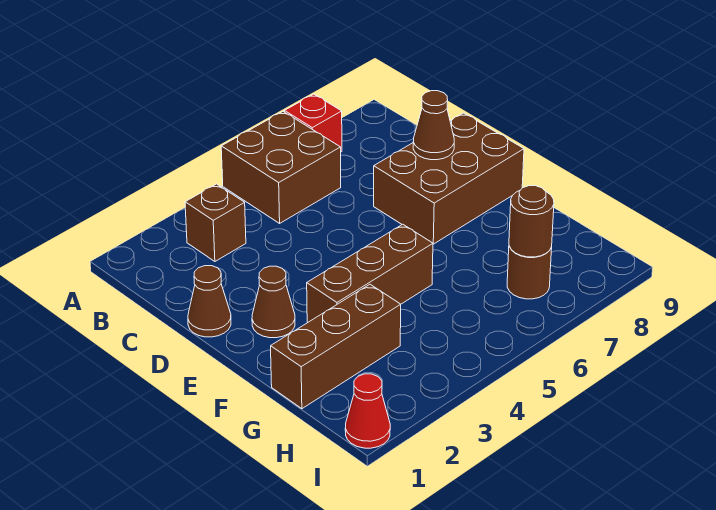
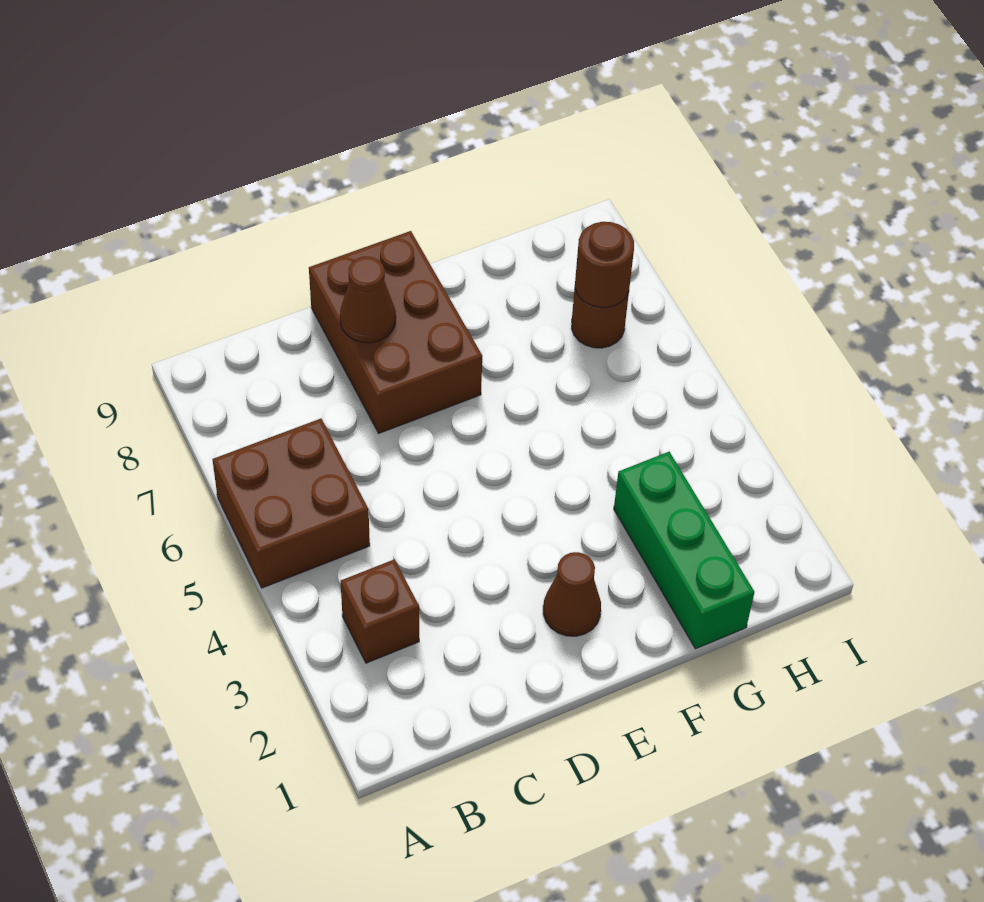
red 1x1 brick [285,94,342,152] -> none
brown 1x1 cone [188,266,231,337] -> none
brown 1x3 brick [307,224,433,323] -> none
brown 1x3 brick [271,284,401,409] -> green 1x3 brick [614,452,754,649]
red 1x1 cone [345,374,390,448] -> none

